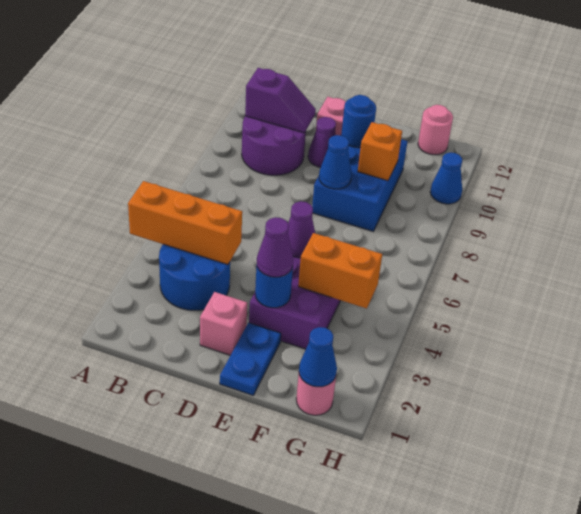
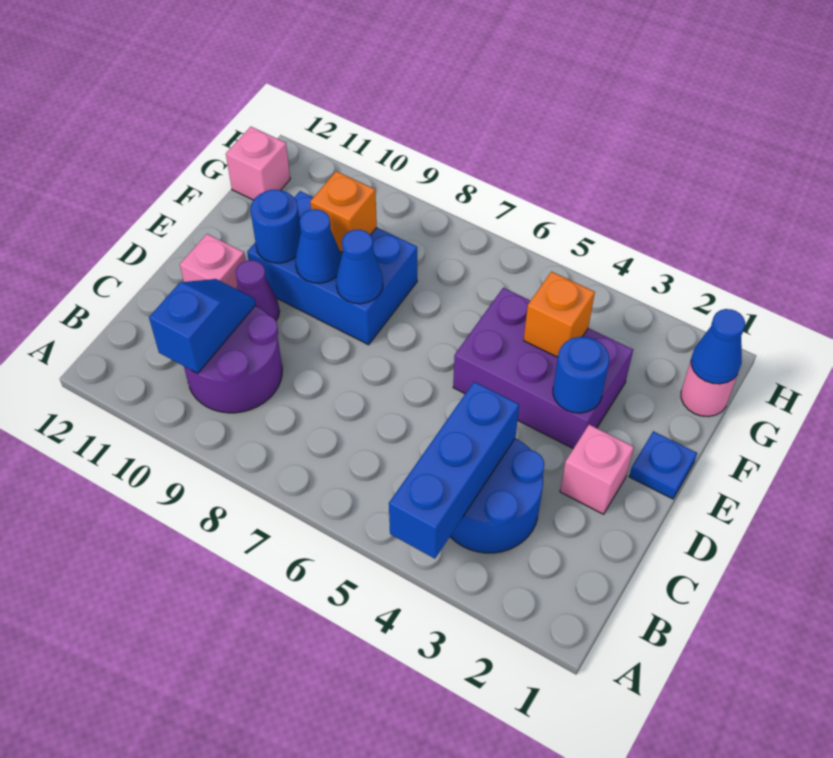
orange 1x3 brick [128,181,242,265] -> blue 1x3 brick [389,382,519,559]
purple 1x2 slope [245,68,316,133] -> blue 1x2 slope [149,279,255,373]
blue 1x2 plate [220,323,281,395] -> blue 1x1 plate [629,431,697,499]
purple 1x1 cone [257,217,293,277] -> none
purple 1x1 cone [288,201,315,258] -> none
orange 1x2 brick [298,233,382,308] -> orange 1x1 brick [524,272,595,357]
pink 1x1 round brick [418,105,453,155] -> pink 1x1 brick [226,127,290,200]
blue 1x1 cone [430,153,462,204] -> blue 1x1 cone moved to [295,209,341,283]

